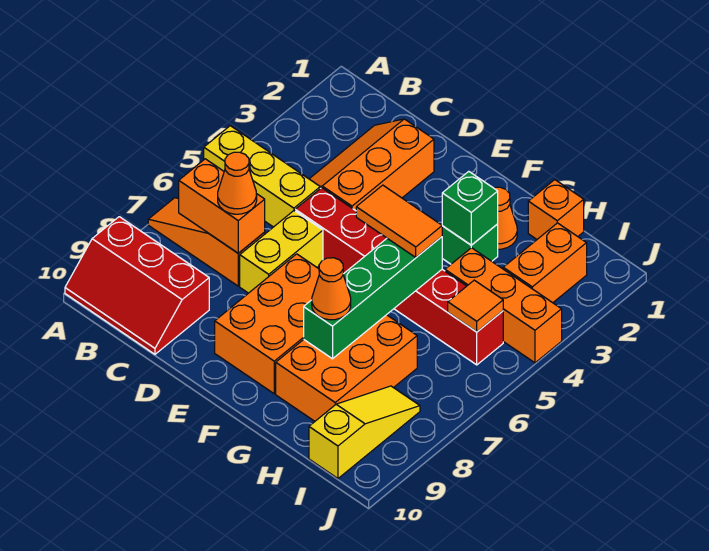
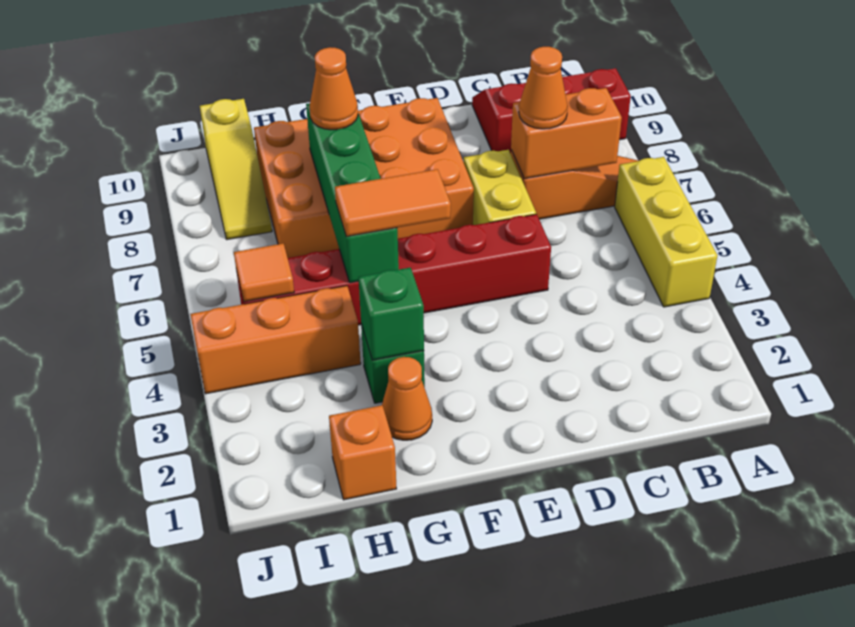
yellow 1x3 brick [204,126,320,227] -> yellow 1x3 brick turned to [615,157,718,307]
orange 2x3 slope [310,119,434,211] -> none
orange 1x2 brick [503,223,587,303] -> none

